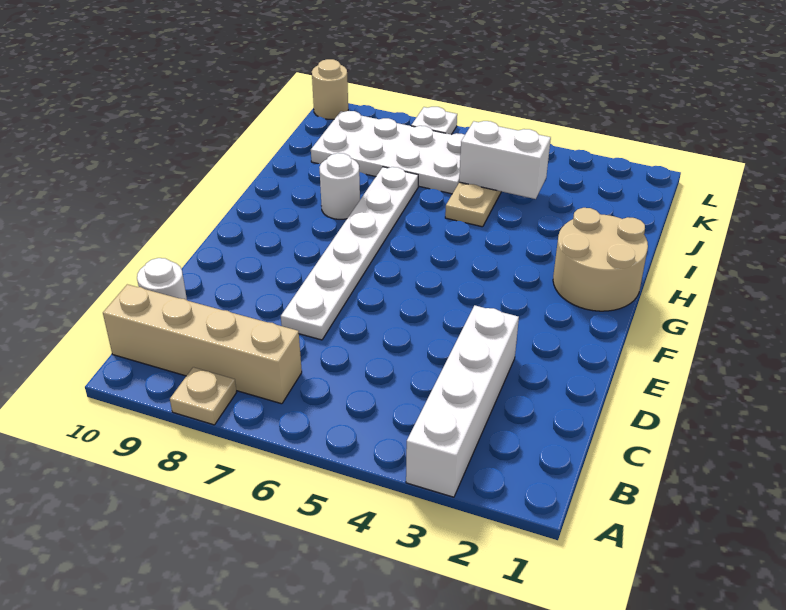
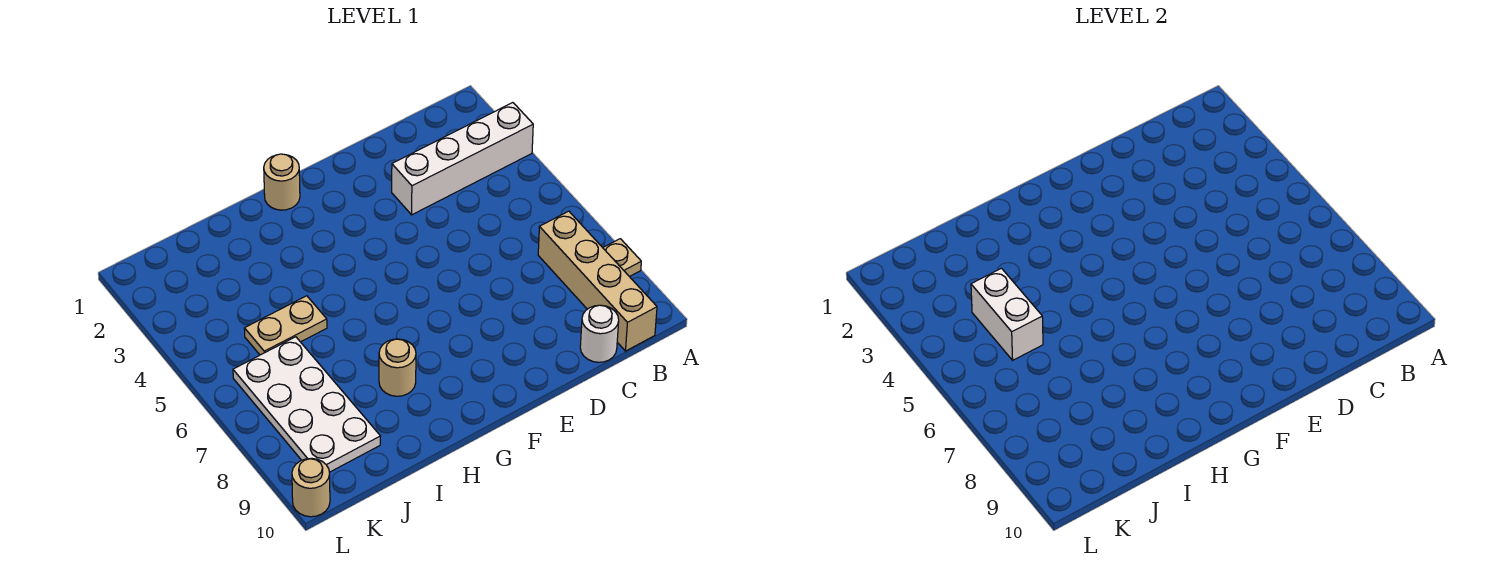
white 1x6 plate [281,167,418,340] -> none
tan 2x2 round brick [553,208,648,311] -> tan 1x1 round brick [264,154,300,210]
white 1x1 round brick [319,153,360,219] -> tan 1x1 round brick [379,339,416,396]
white 1x1 plate [411,107,457,135] -> none

